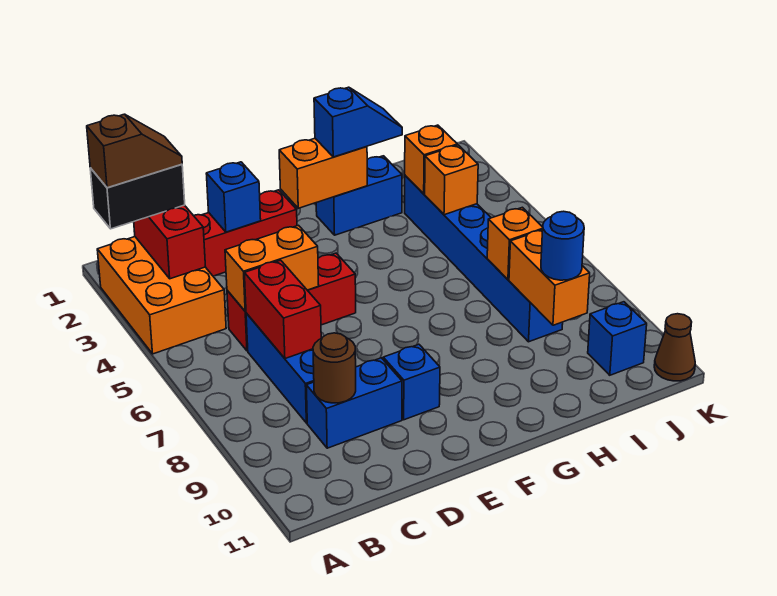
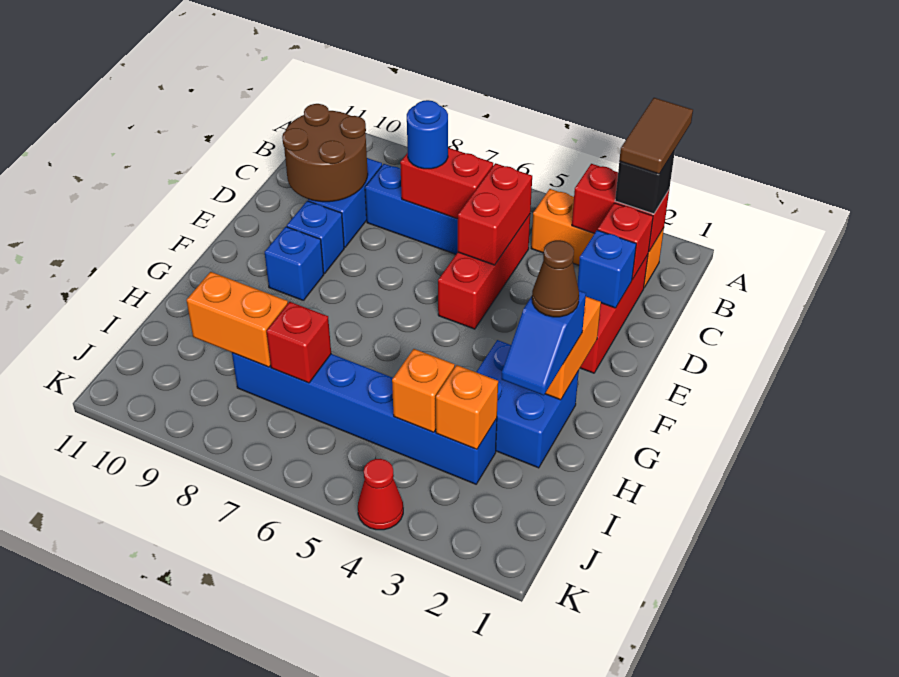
orange 2x3 brick [97,237,226,354] -> orange 1x3 brick [531,189,664,287]
black 1x2 brick [90,164,185,229] -> black 1x1 brick [615,150,675,214]
brown 1x2 slope [87,114,182,188] -> brown 1x2 tile [619,98,693,174]
none -> red 1x1 brick [598,203,653,279]
orange 1x2 brick [225,225,319,311] -> red 1x2 brick [458,163,532,265]
brown 1x1 round brick [313,333,356,403] -> brown 2x2 round brick [282,104,368,202]
blue 1x2 brick [316,156,402,235] -> blue 2x2 brick [477,340,579,468]
orange 1x1 brick [487,207,543,280] -> red 1x1 brick [266,302,331,383]
blue 1x1 round brick [541,211,584,280] -> blue 1x1 round brick moved to [407,100,448,169]
blue 1x1 brick [588,302,647,375] -> blue 1x1 brick moved to [265,227,324,300]
none -> red 1x1 cone [358,459,403,530]
brown 1x1 cone [654,314,695,381] -> brown 1x1 cone moved to [532,240,579,317]

